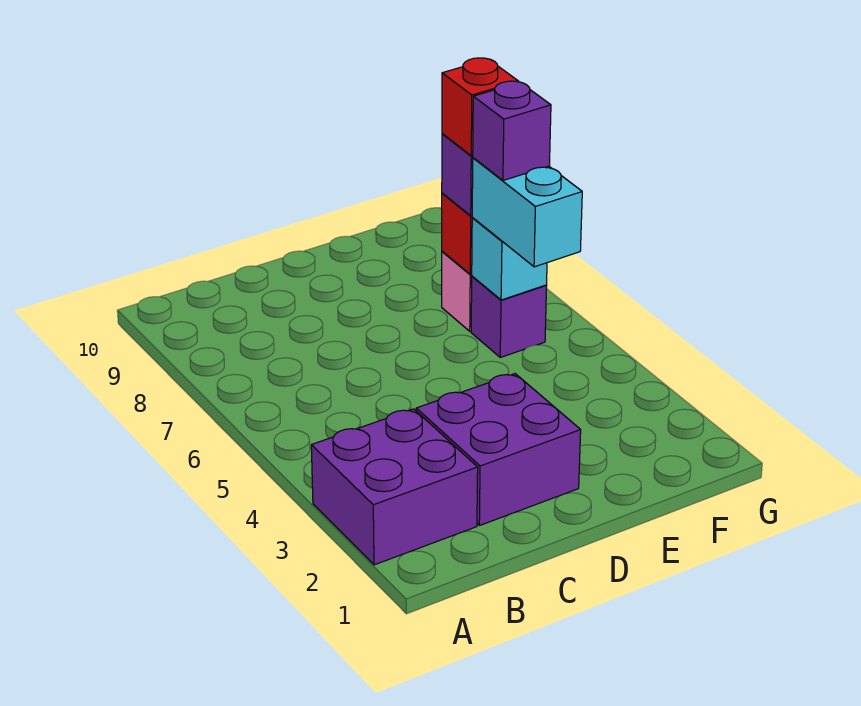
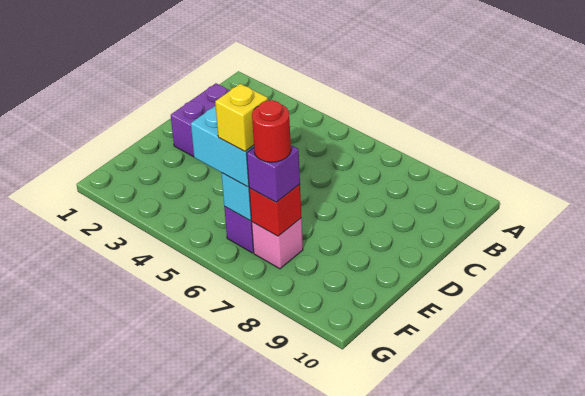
purple 2x2 brick [311,409,478,565] -> none
purple 1x1 brick [473,81,551,180] -> yellow 1x1 brick [215,84,268,151]
red 1x1 brick [442,58,518,156] -> red 1x1 round brick [252,100,291,162]

